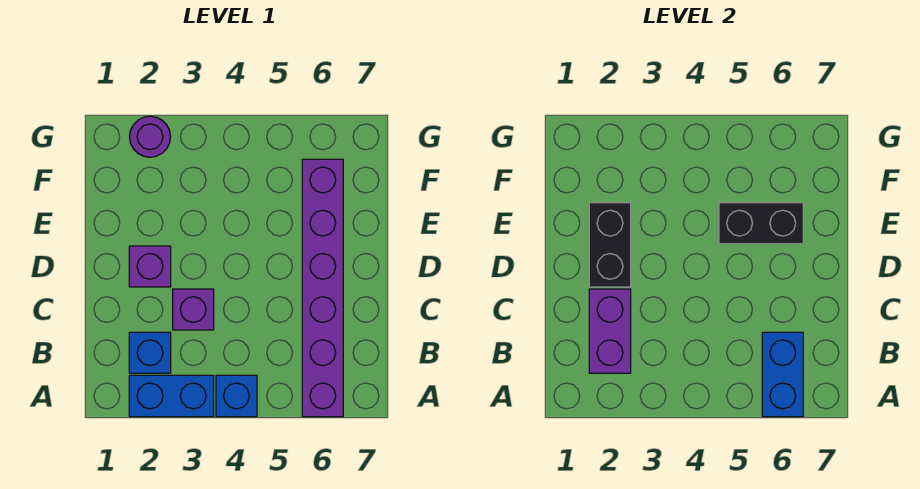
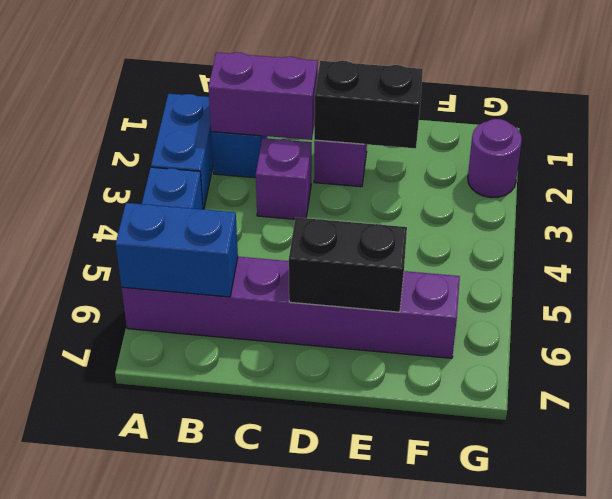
black 1x2 brick [719,203,803,244] -> black 1x2 brick turned to [289,217,407,312]

